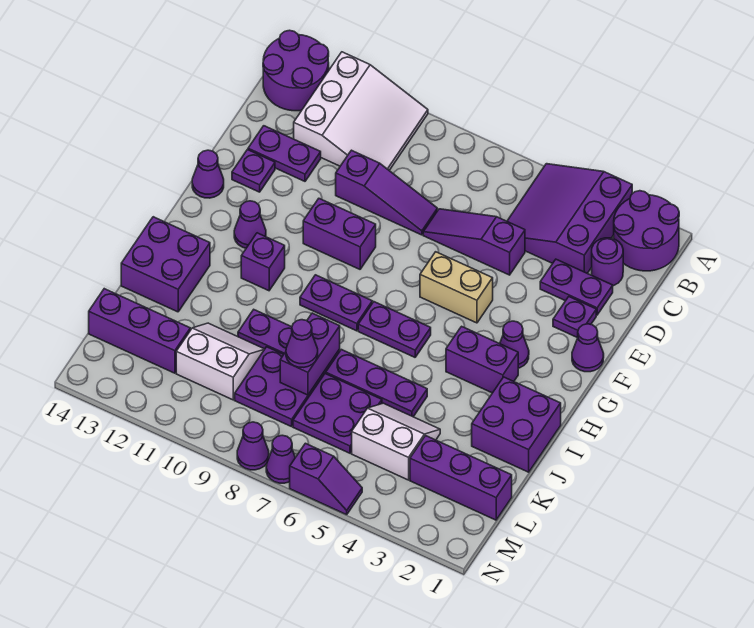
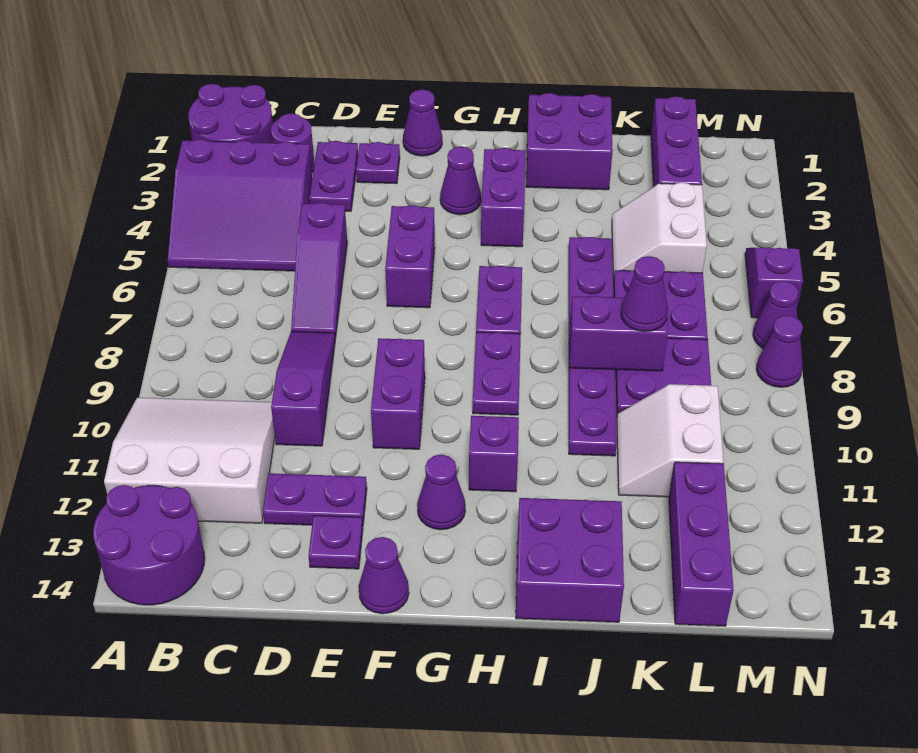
purple 1x2 plate [248,126,321,181] -> purple 1x2 plate turned to [263,473,367,525]
tan 1x2 brick [420,252,493,323] -> purple 1x2 brick [385,205,435,308]

